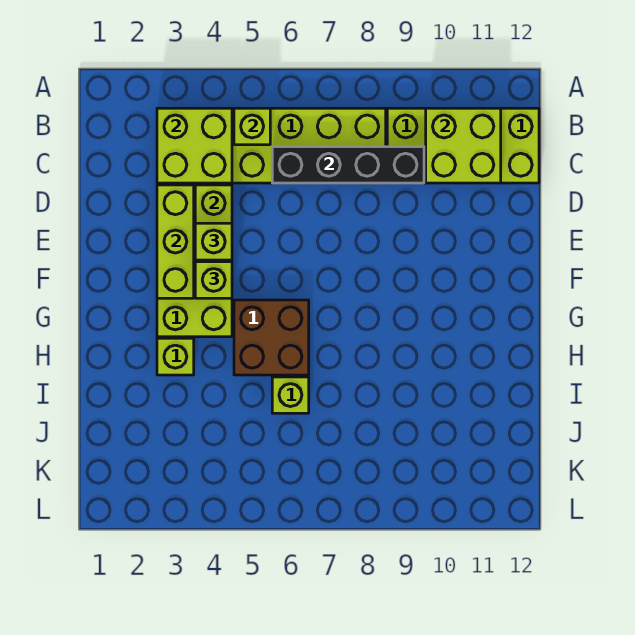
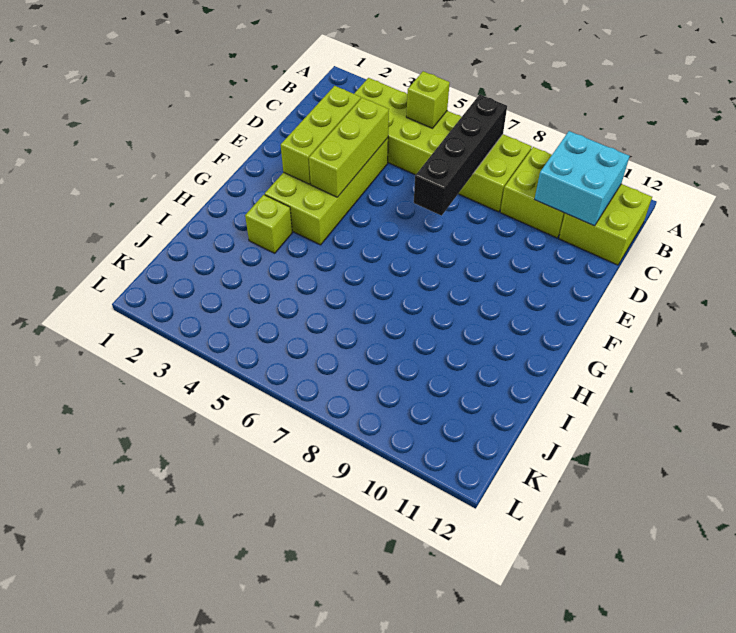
lime 2x2 brick [157,108,232,183] -> none
lime 2x2 brick [426,108,501,183] -> cyan 2x2 brick [535,131,630,226]
black 1x4 brick [272,147,424,183] -> black 1x4 brick turned to [414,95,507,216]
lime 1x1 brick [195,223,232,260] -> none
lime 1x1 brick [195,262,232,298] -> none
brown 2x2 brick [234,300,309,375] -> none
lime 1x1 brick [272,377,309,413] -> none

